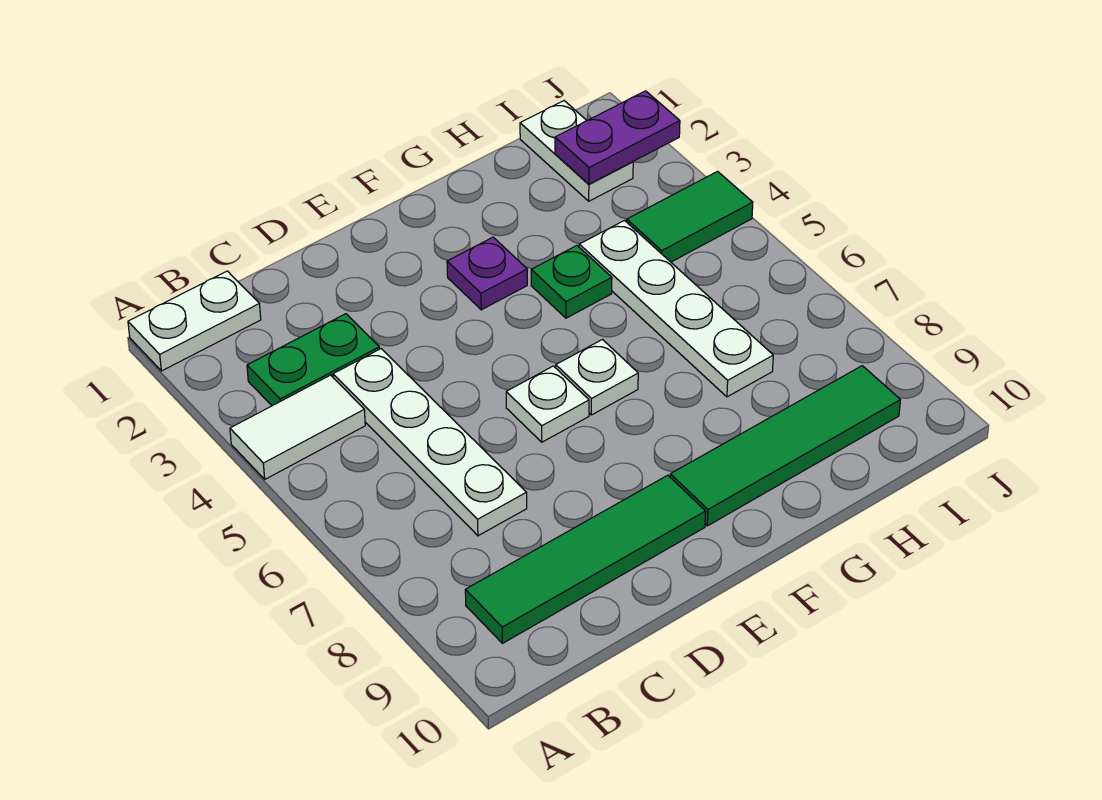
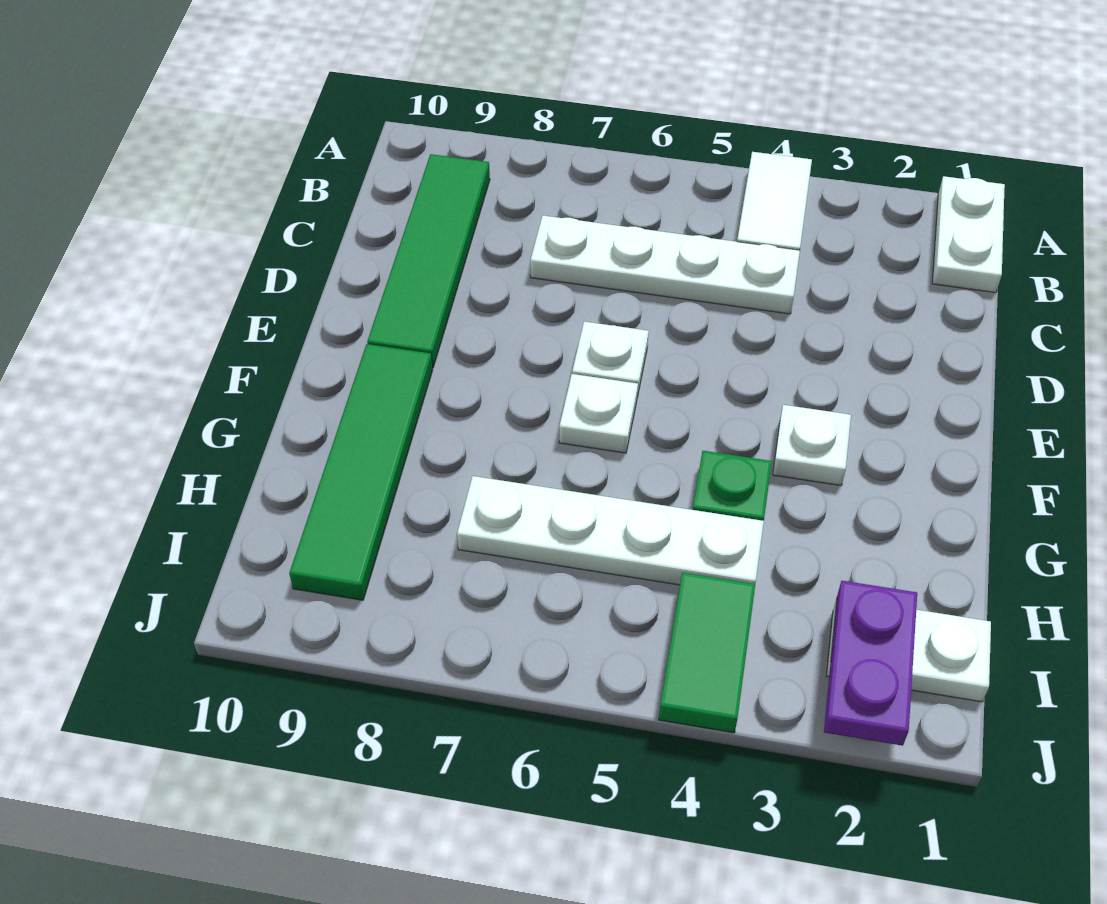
green 1x2 plate [247,314,380,406] -> none
purple 1x1 plate [447,237,527,310] -> white 1x1 plate [773,405,851,485]

